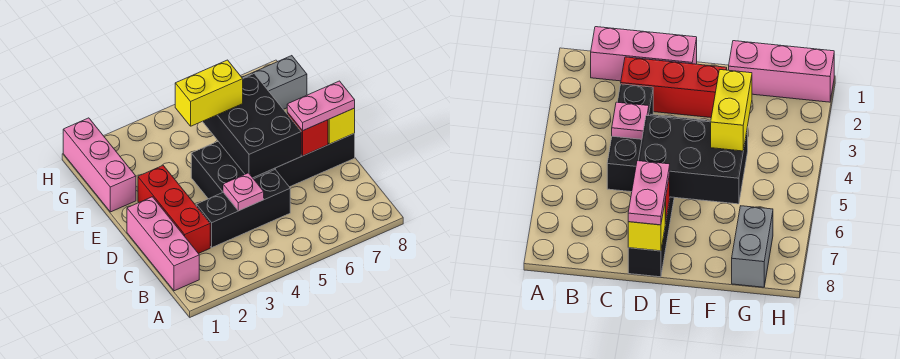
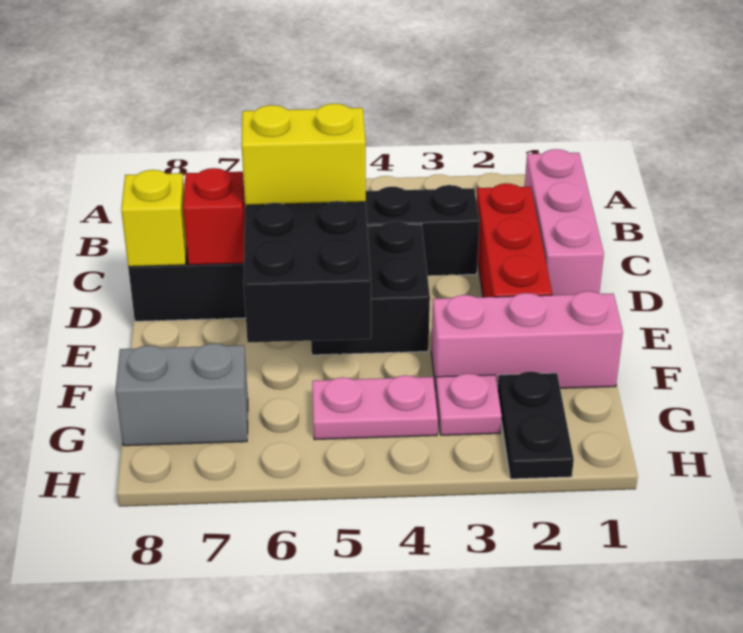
pink 1x1 plate [223,173,264,211] -> pink 1x1 plate moved to [436,373,502,435]
pink 1x2 plate [287,81,355,131] -> pink 1x2 plate moved to [312,375,438,440]
pink 1x3 brick [63,118,136,212] -> pink 1x3 brick turned to [431,291,623,390]
yellow 1x2 brick [175,60,243,126] -> yellow 1x2 brick moved to [241,104,366,205]
none -> black 1x2 plate [497,372,574,479]

